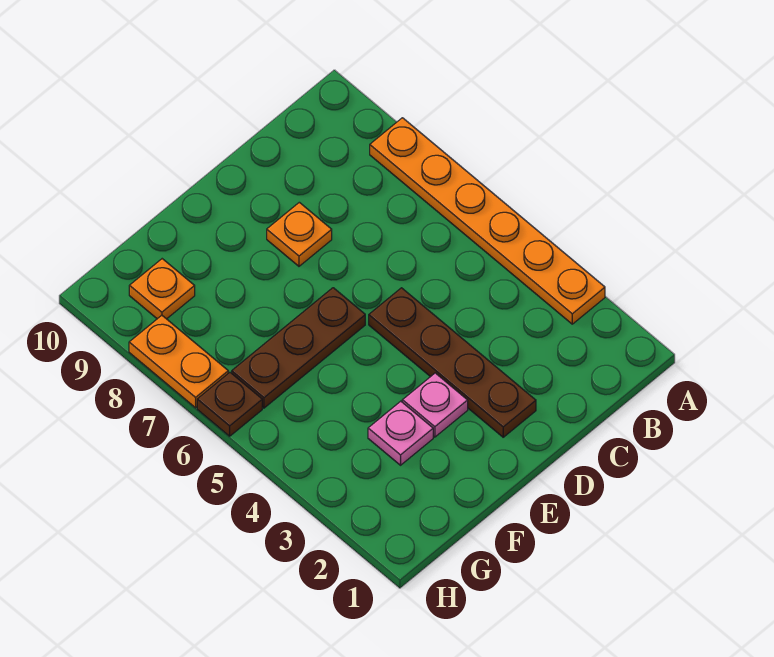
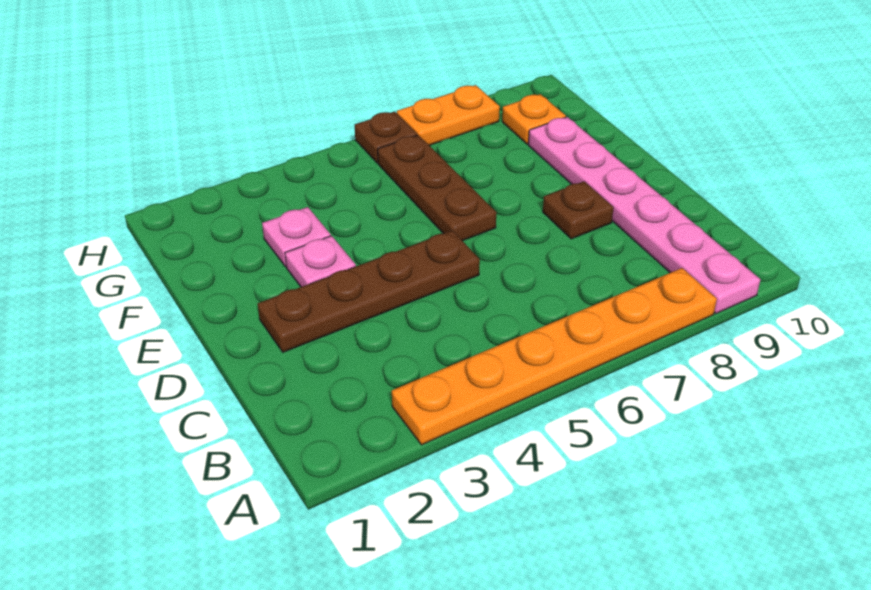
none -> pink 1x6 plate [528,117,760,314]
orange 1x1 plate [267,202,332,266] -> brown 1x1 plate [543,181,614,239]

